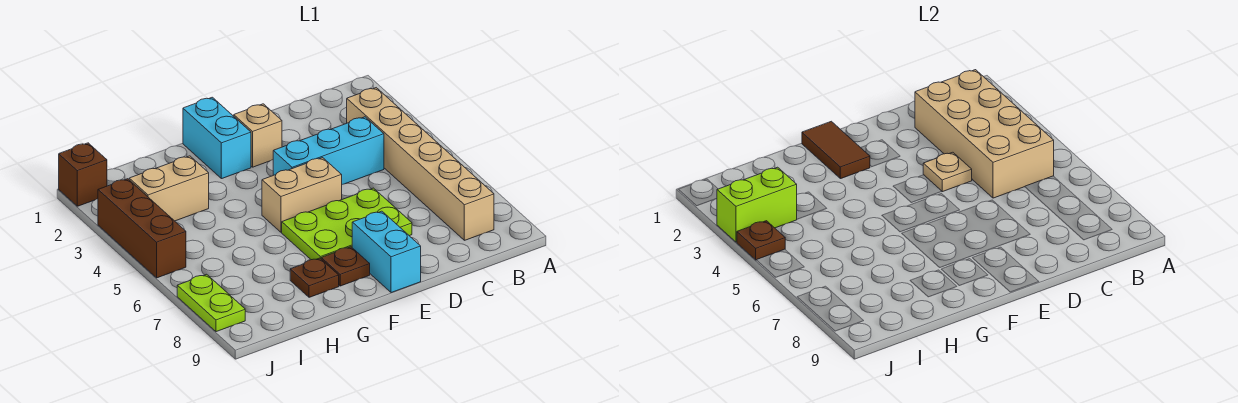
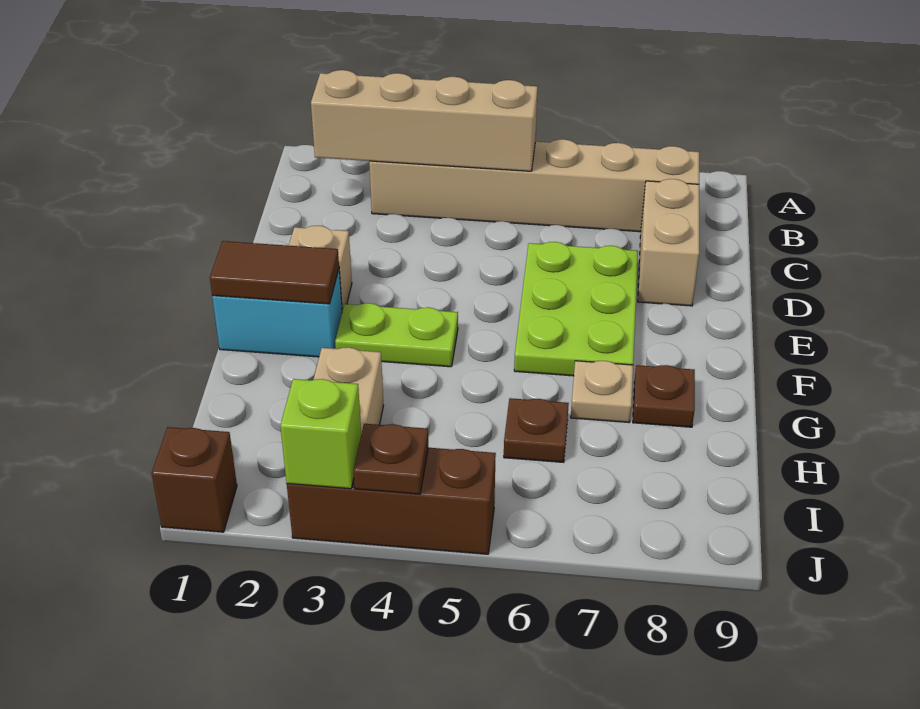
tan 2x4 brick [915,70,1054,198] -> tan 1x4 brick [311,70,538,171]
cyan 1x3 brick [273,117,384,184] -> none
tan 1x1 plate [923,152,972,192] -> tan 1x1 plate moved to [571,361,633,423]
tan 1x2 brick [262,158,342,232] -> tan 1x2 brick moved to [638,179,699,306]
cyan 1x2 brick [352,211,421,293] -> none
brown 1x1 plate [321,247,370,286] -> brown 1x1 plate moved to [504,398,569,462]
lime 1x2 brick [717,167,797,242] -> lime 1x1 brick [280,379,361,489]
lime 1x2 plate [177,274,245,332] -> lime 1x2 plate moved to [335,303,458,367]

